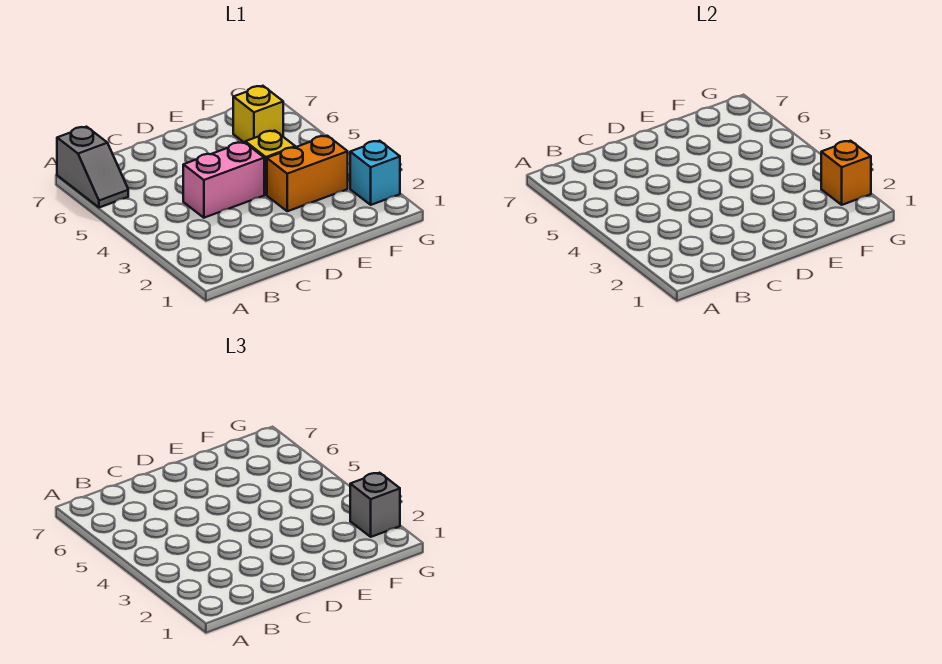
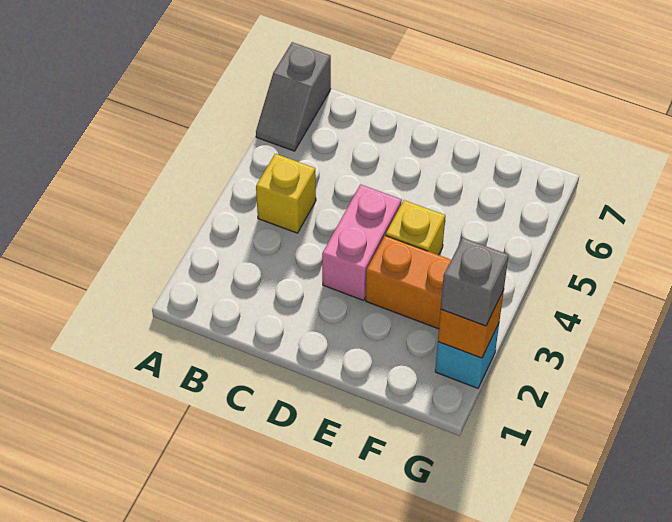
pink 1x2 brick [183,142,264,218] -> pink 1x2 brick turned to [322,185,402,300]
yellow 1x1 brick [233,86,283,142] -> yellow 1x1 brick moved to [256,154,316,233]

